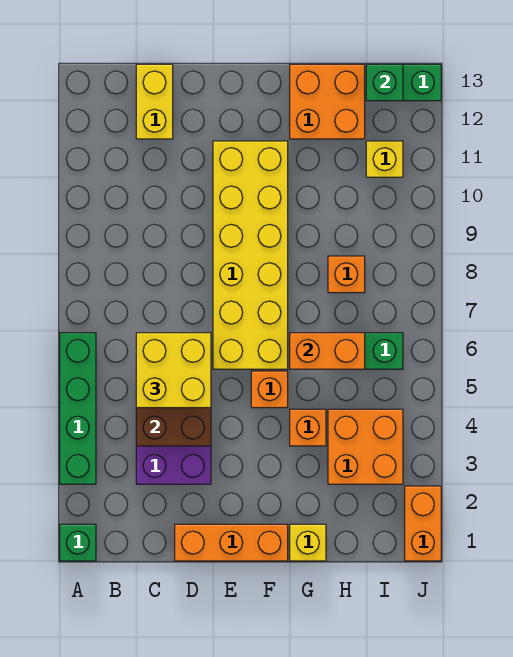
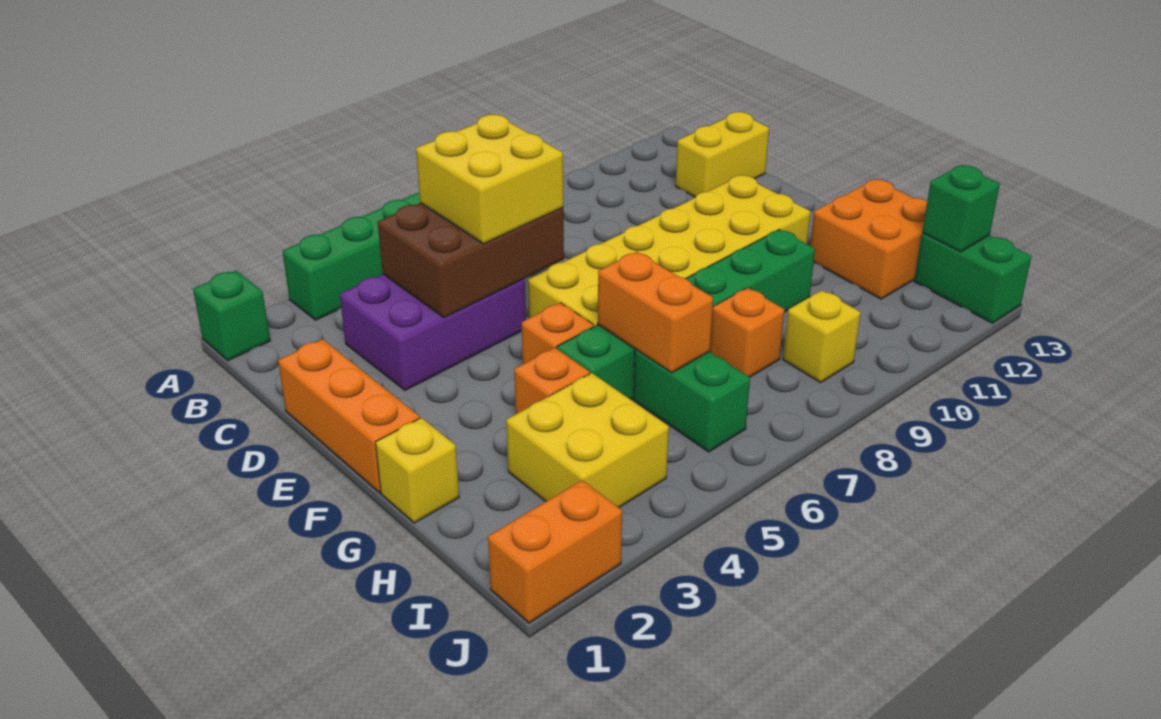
none -> green 1x6 brick [557,230,815,400]
orange 2x2 brick [328,409,403,484] -> yellow 2x2 brick [506,373,669,507]
yellow 1x1 brick [366,141,403,177] -> yellow 1x1 brick moved to [783,290,861,382]

